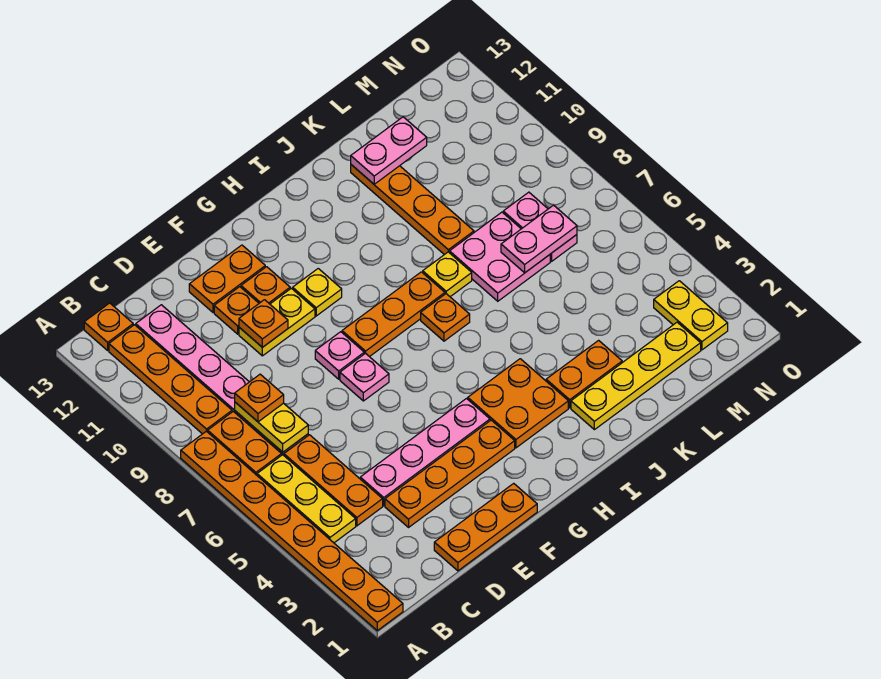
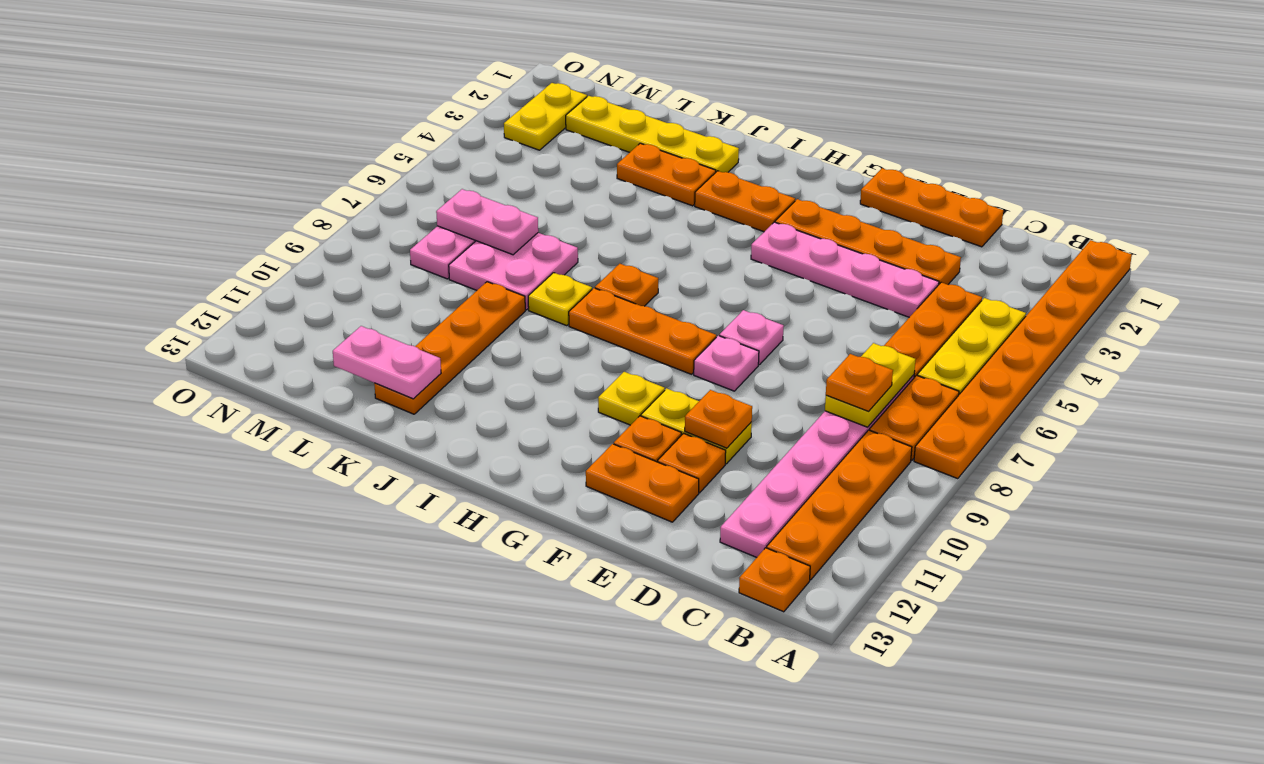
orange 2x2 plate [468,359,568,448] -> orange 1x2 plate [695,171,795,232]

